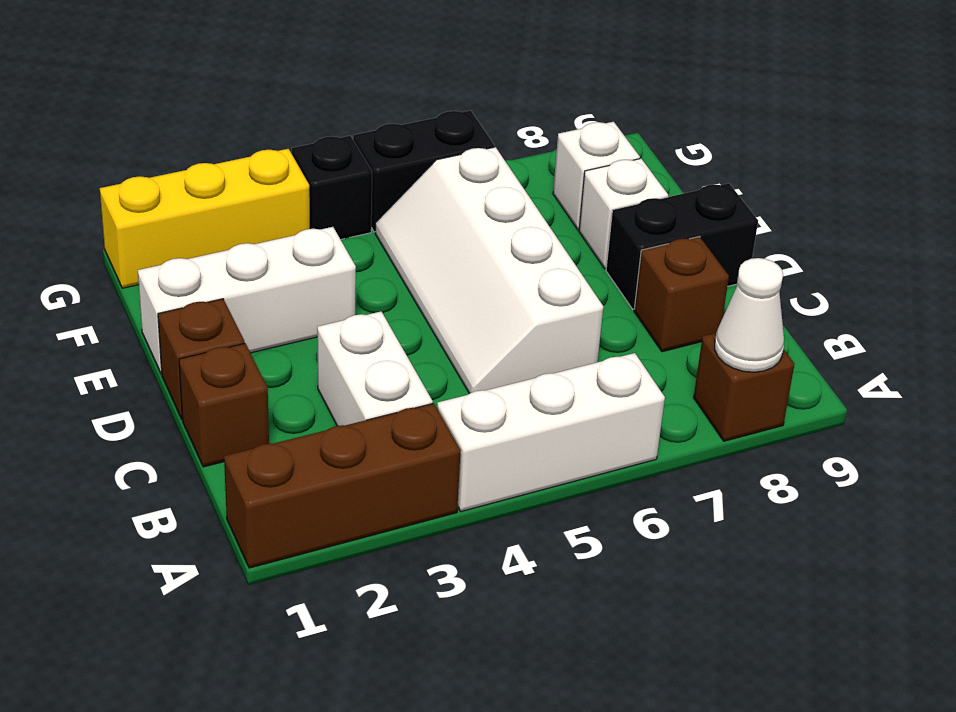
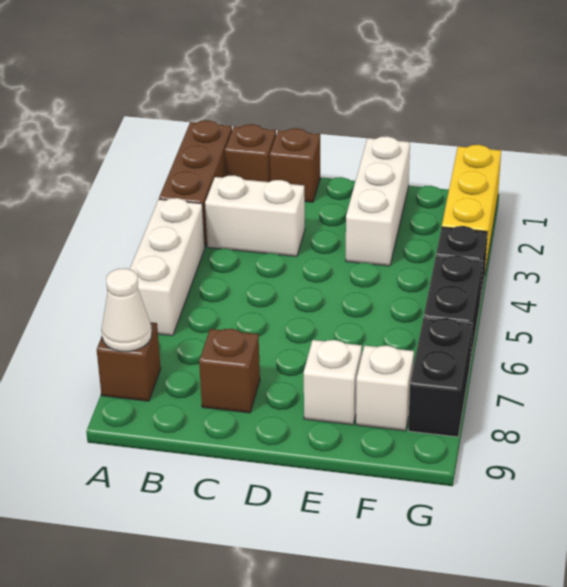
white 2x4 slope [375,147,603,394] -> none
brown 1x1 brick [158,299,245,419] -> brown 1x1 brick moved to [225,124,276,182]
black 1x2 brick [606,183,758,309] -> black 1x2 brick moved to [408,318,472,437]

